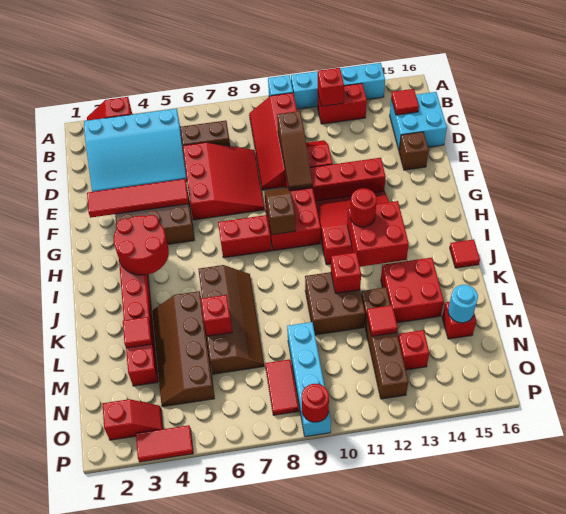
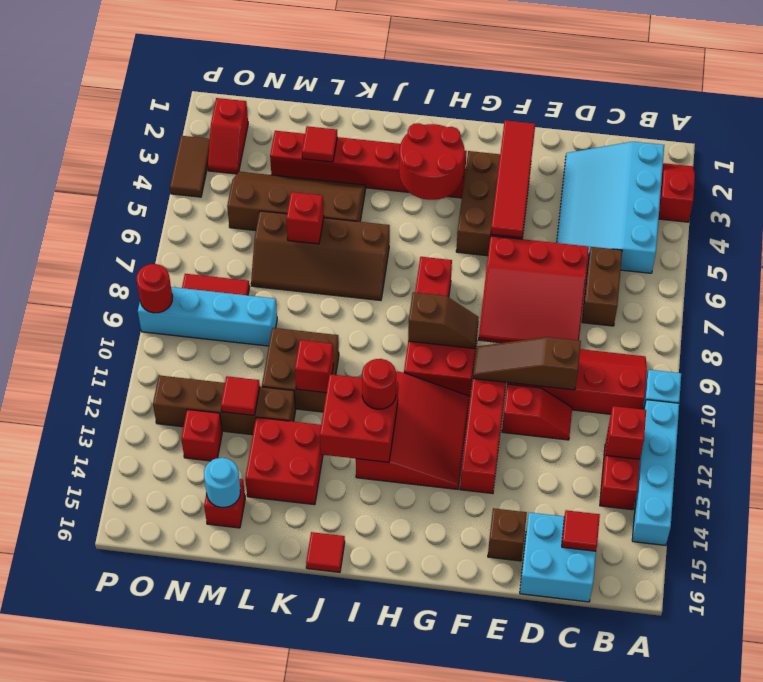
red 1x2 tile [136,425,193,462] -> brown 1x2 tile [170,136,210,197]

